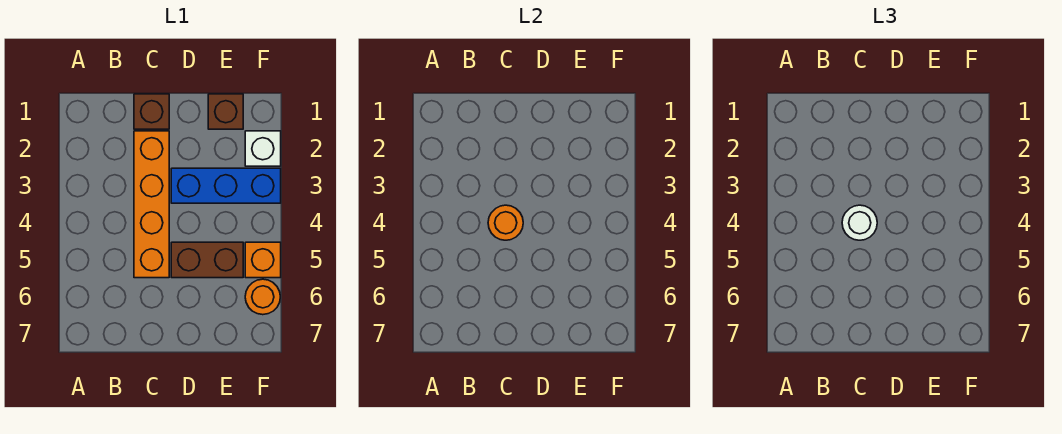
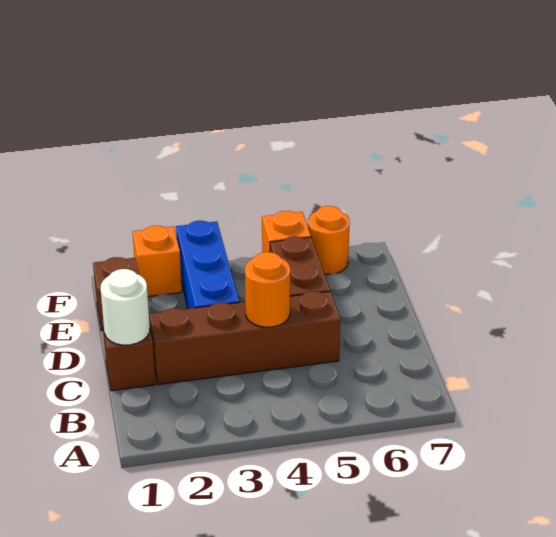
orange 1x4 brick [134,131,169,278] -> brown 1x4 brick [149,291,340,385]
white 1x1 round brick [842,205,877,240] -> white 1x1 round brick moved to [101,269,150,345]
white 1x1 brick [245,131,281,166] -> orange 1x1 brick [133,226,182,296]

